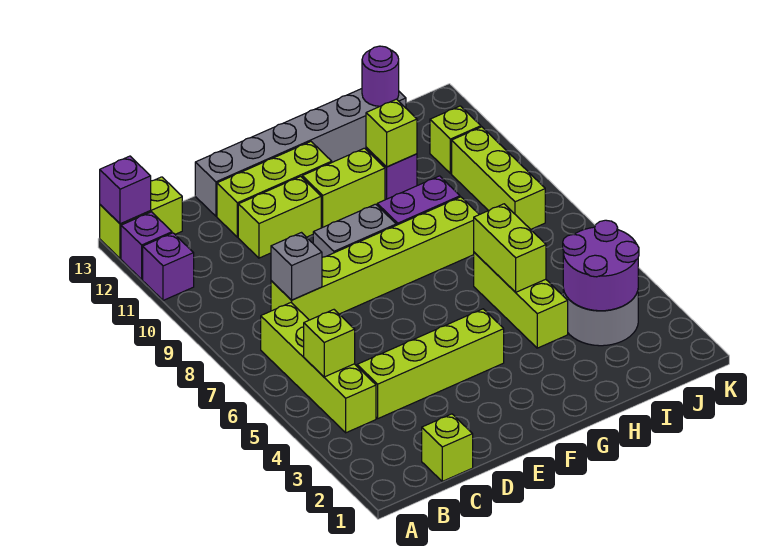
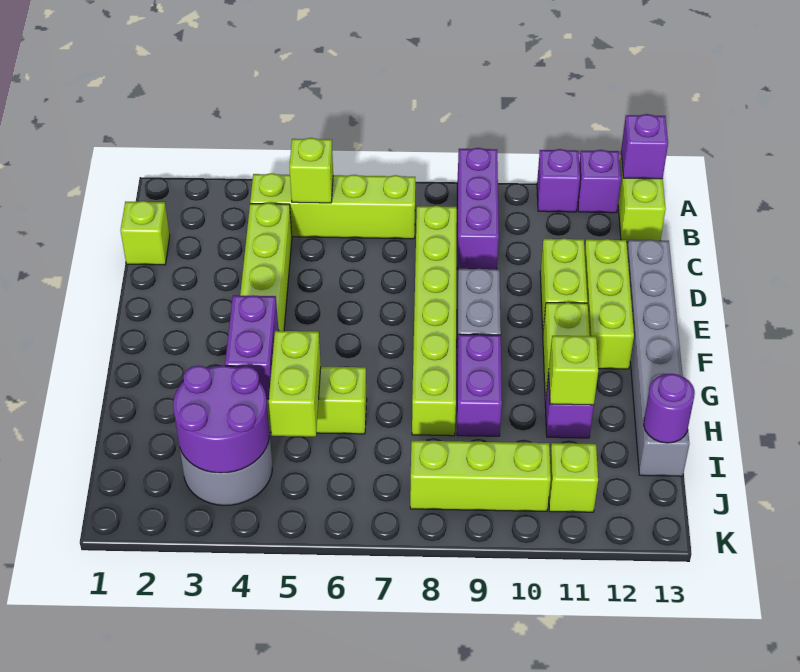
none -> purple 1x3 brick [457,148,499,269]
grey 1x1 brick [271,233,322,300] -> none
none -> purple 1x2 brick [225,295,279,399]
lime 1x2 brick [474,204,546,292] -> lime 1x2 brick turned to [269,331,321,437]

